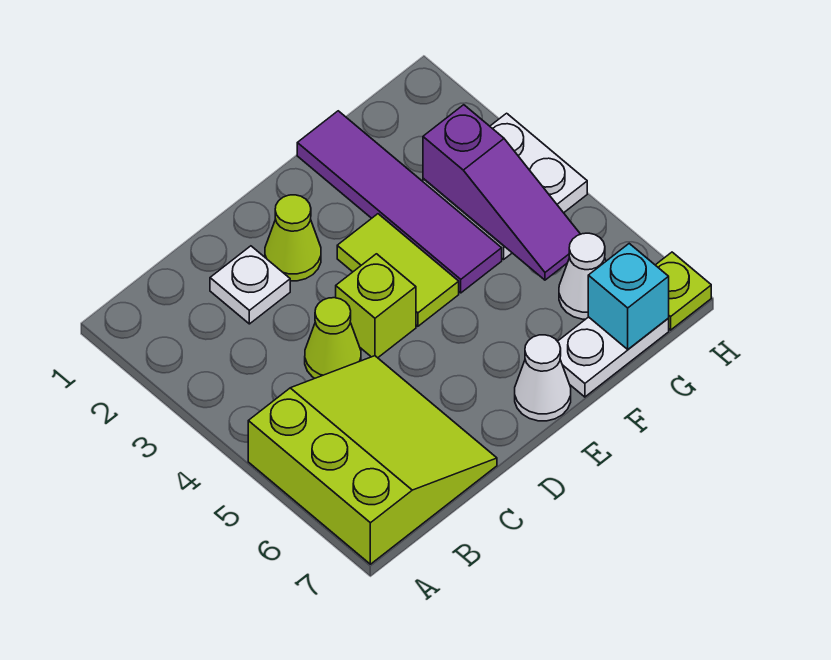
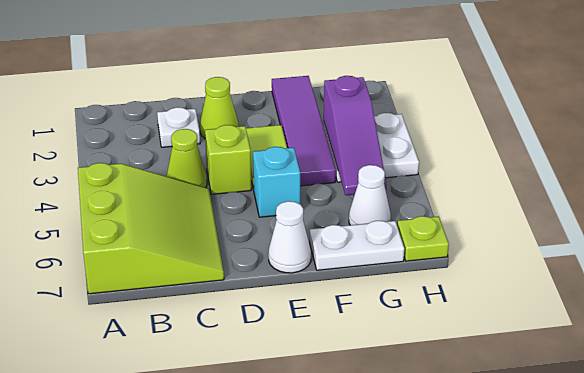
cyan 1x1 brick [588,244,669,349] -> cyan 1x1 brick moved to [253,147,300,217]

